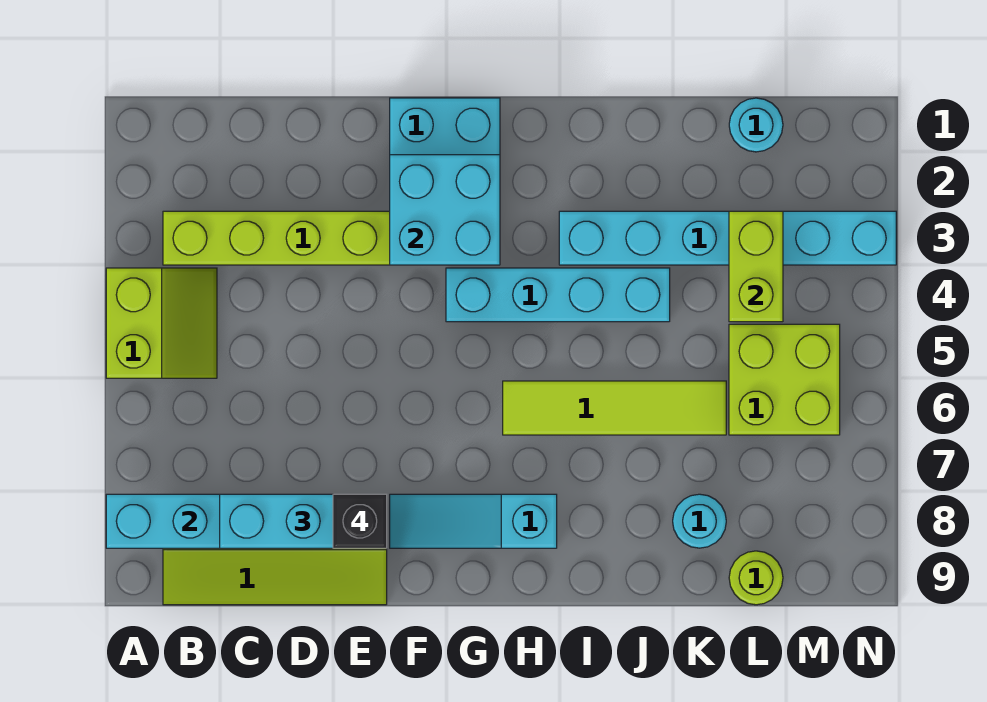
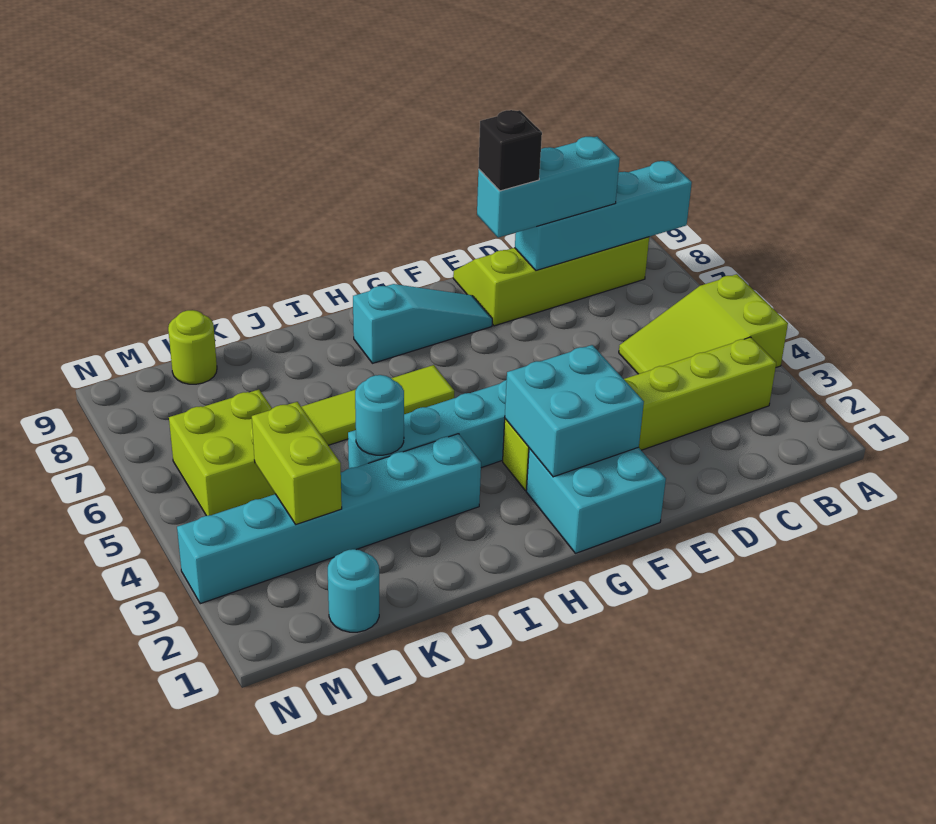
lime 2x2 slope [106,268,217,378] -> lime 2x3 slope [619,274,788,374]
cyan 1x1 round brick [673,494,726,548] -> cyan 1x1 round brick moved to [355,375,404,455]

